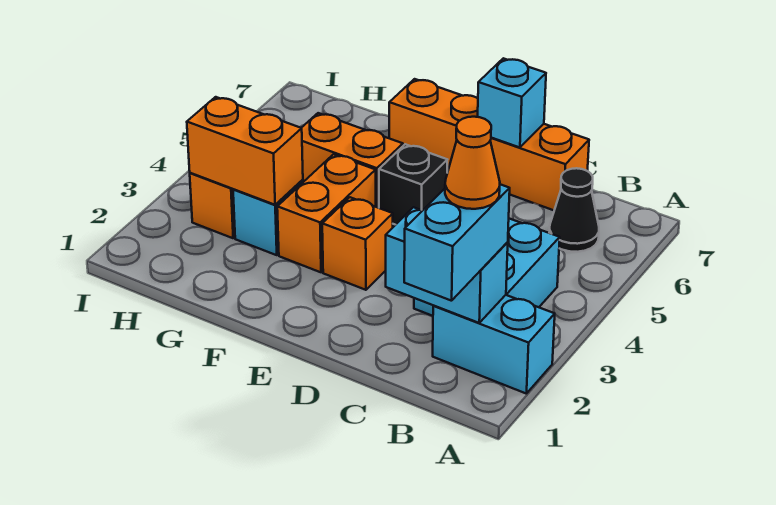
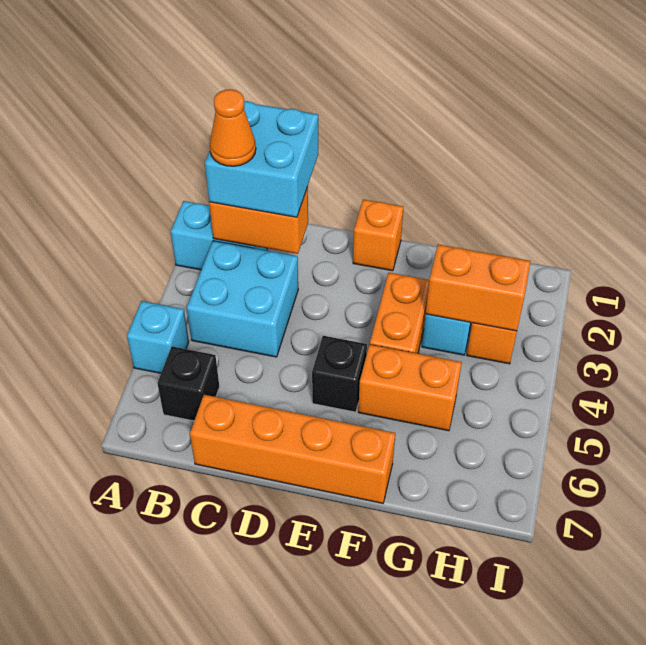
cyan 1x2 brick [404,184,510,301] -> cyan 2x2 brick [205,101,318,217]
cyan 1x2 brick [386,207,508,323] -> orange 1x2 brick [209,187,308,254]
black 1x1 cone [549,168,599,252] -> black 1x1 brick [157,347,219,421]
cyan 1x1 brick [478,58,546,148] -> cyan 1x1 brick moved to [127,301,189,373]
orange 1x1 brick [322,197,393,290] -> orange 1x1 brick moved to [353,199,403,271]

